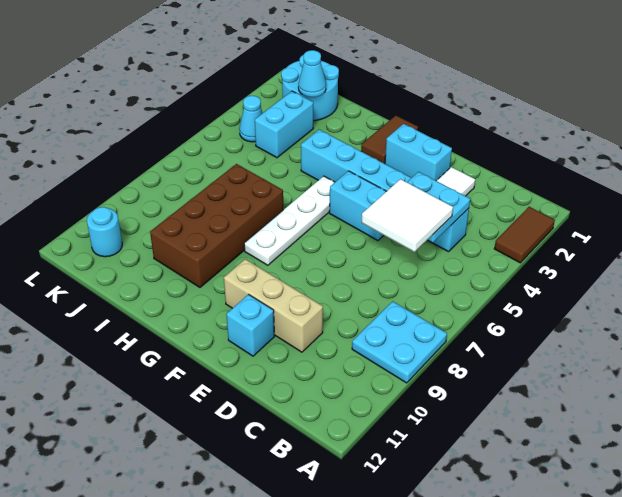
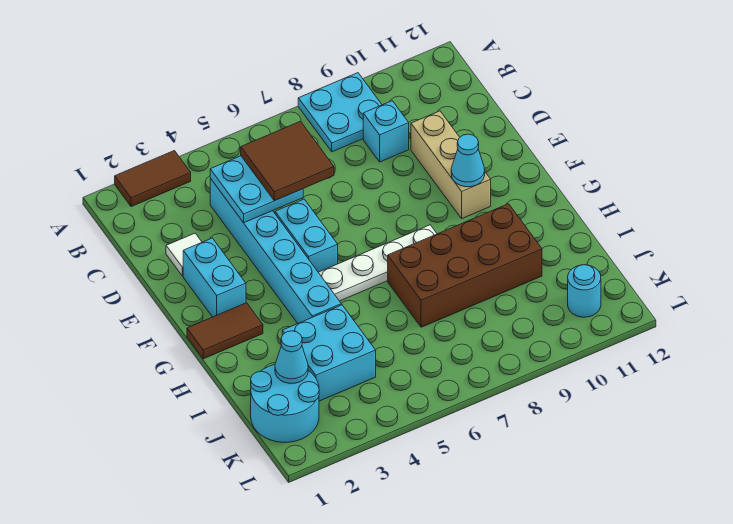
white 2x2 tile [362,179,453,252] -> brown 2x2 tile [241,121,334,201]
cyan 1x1 brick [226,294,274,356] -> cyan 1x1 brick moved to [363,101,409,162]
cyan 1x2 brick [255,91,313,158] -> cyan 2x2 brick [282,305,376,401]
cyan 1x1 cone [239,96,262,142] -> cyan 1x1 cone moved to [451,134,485,187]

